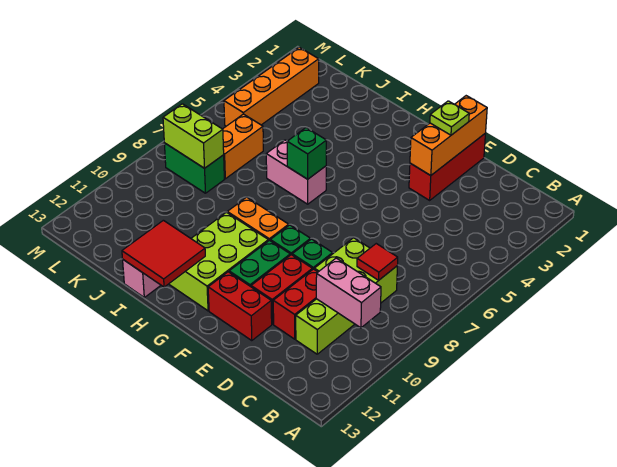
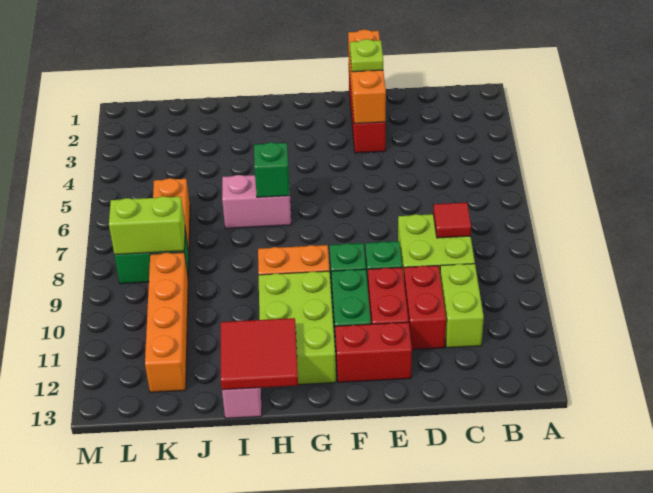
pink 1x2 brick [316,258,381,328] -> none
orange 1x4 brick [224,47,319,126] -> orange 1x4 brick moved to [145,252,188,392]

